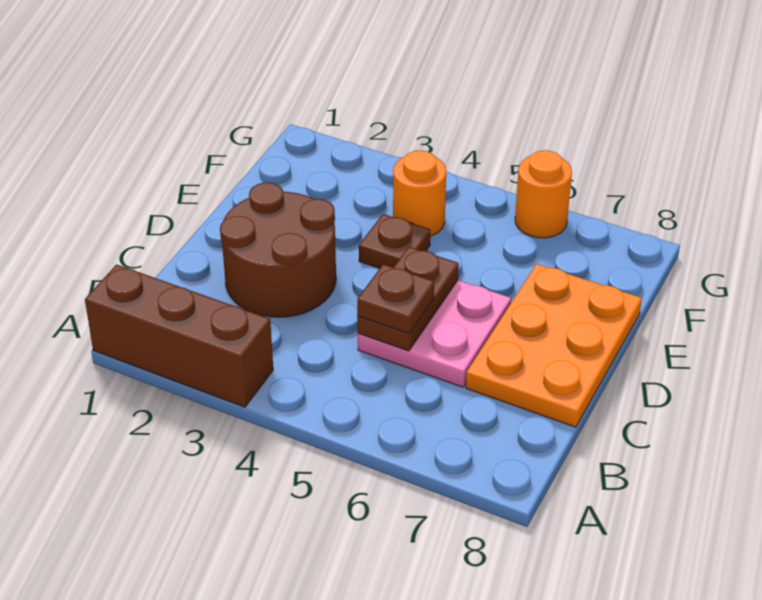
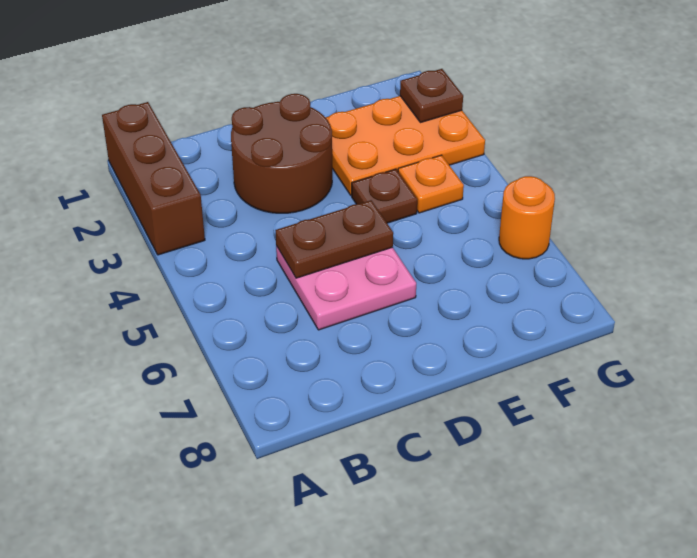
brown 1x1 plate [357,264,434,334] -> brown 1x1 plate moved to [400,69,463,123]
orange 2x3 plate [466,264,642,427] -> orange 2x3 plate moved to [326,96,485,195]
orange 1x1 round brick [393,151,446,236] -> orange 1x1 plate [398,155,464,213]

